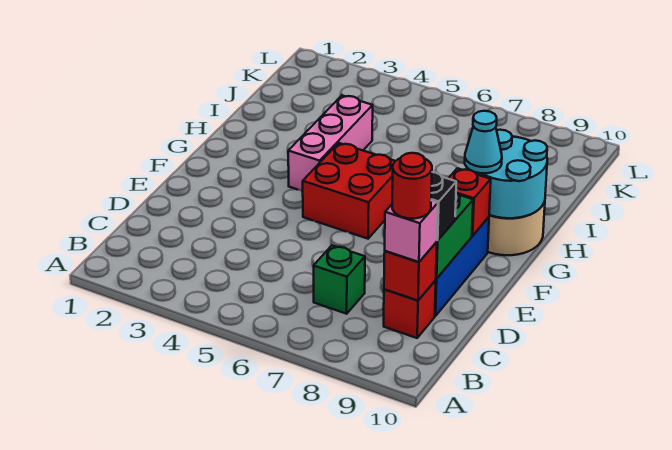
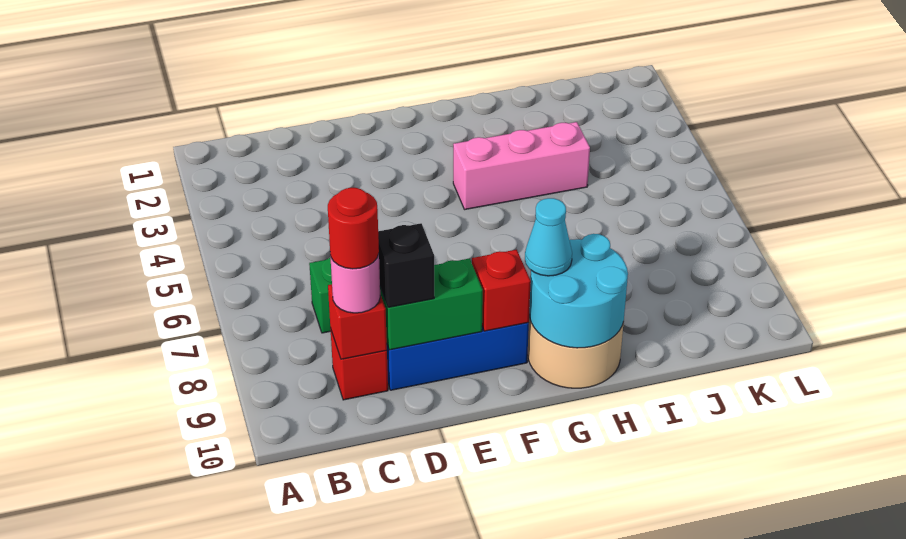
pink 1x1 brick [385,201,438,262] -> pink 1x1 round brick [330,254,380,313]
red 2x2 brick [303,143,395,239] -> none

